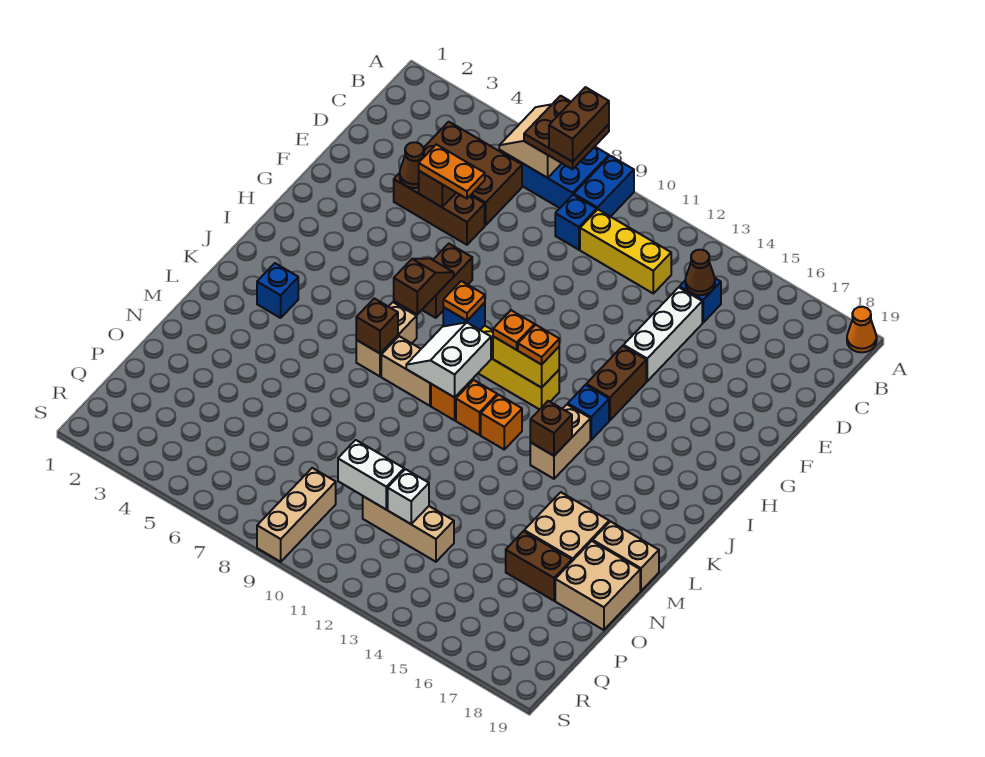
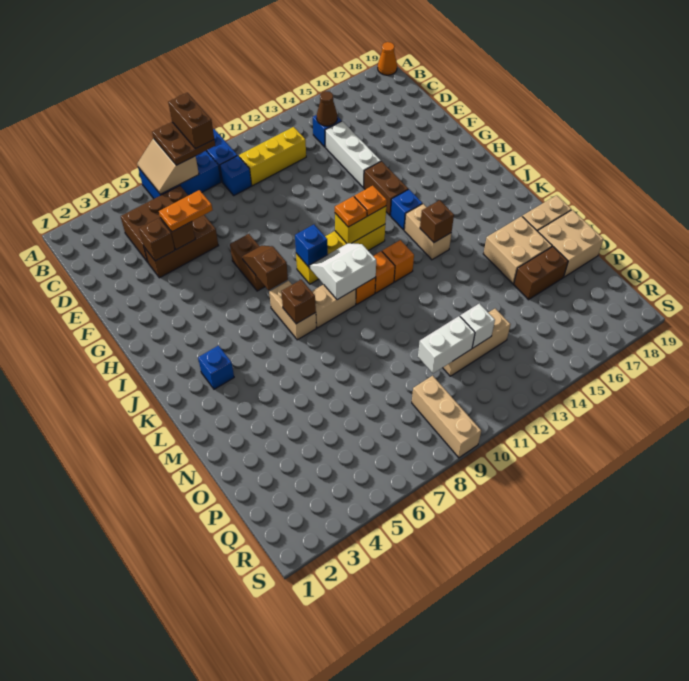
brown 1x1 cone [400,142,424,188] -> brown 1x1 brick [139,218,175,261]
orange 1x1 plate [443,281,485,321] -> none
white 2x2 slope [406,322,491,397] -> white 2x2 slope turned to [309,243,376,300]

